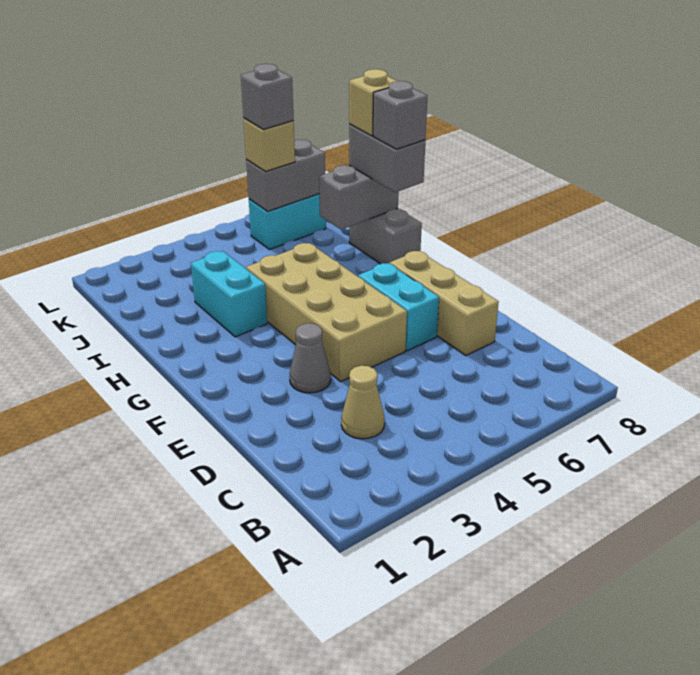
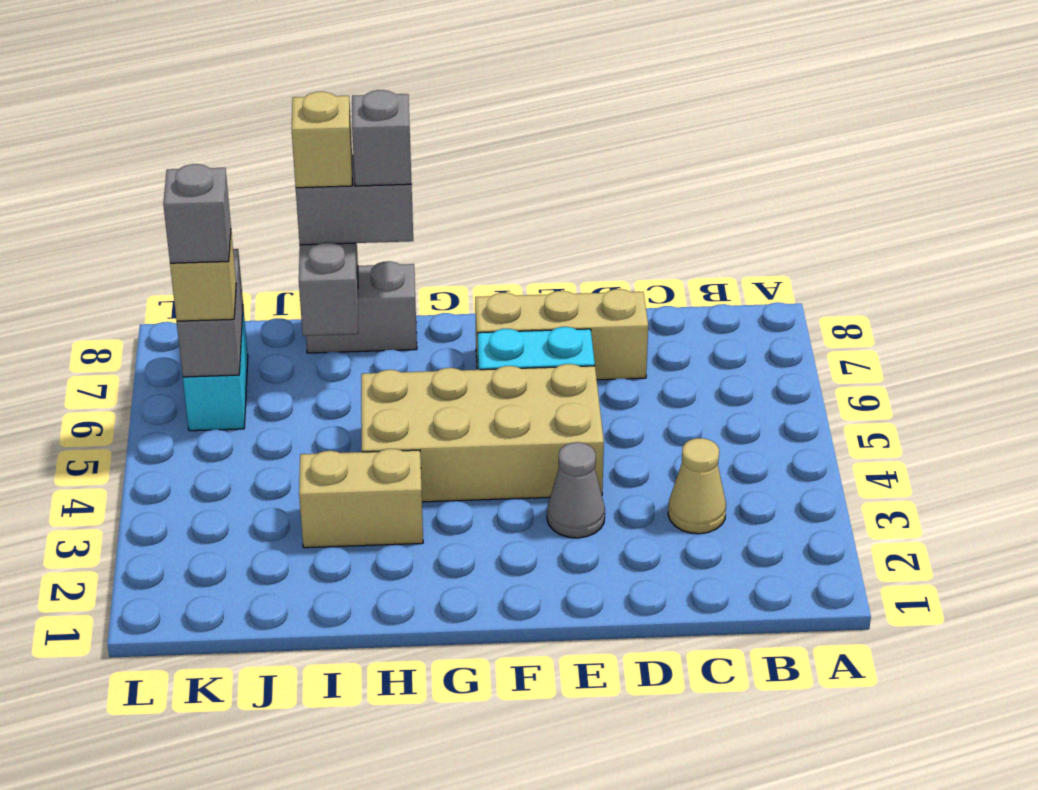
cyan 1x2 brick [191,251,267,337] -> tan 1x2 brick [299,449,423,548]

